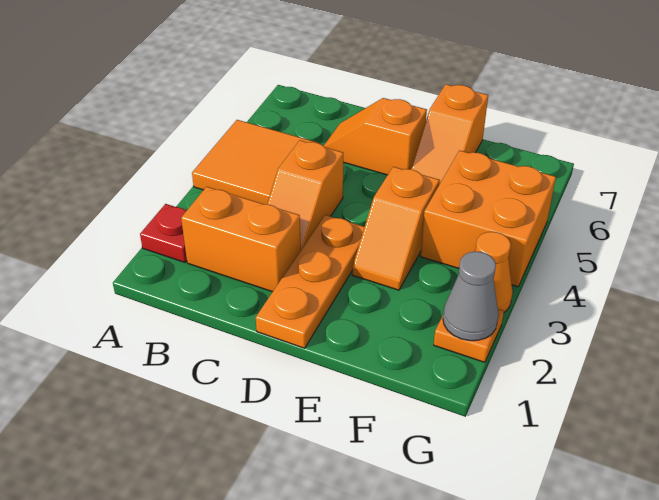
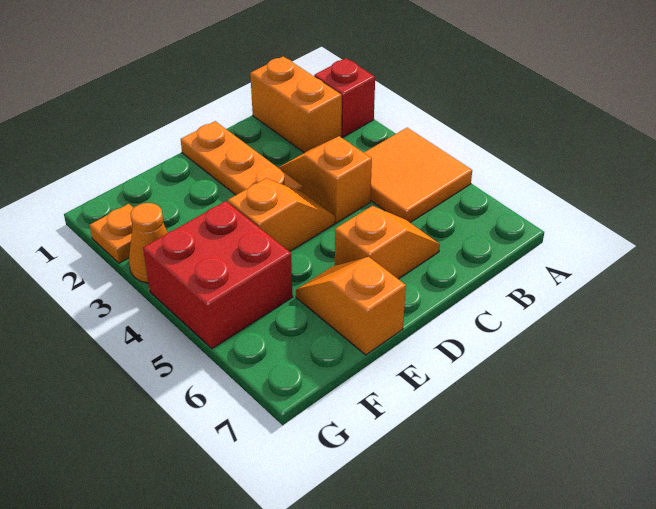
red 1x1 plate [140,204,187,262] -> red 1x1 brick [314,58,375,137]
orange 1x2 brick [181,187,301,292] -> orange 1x2 brick turned to [250,56,342,153]
orange 1x2 slope [352,167,440,290] -> orange 1x2 slope turned to [228,178,335,252]
orange 2x2 brick [421,150,556,287] -> red 2x2 brick [143,201,293,348]
grey 1x1 cone [443,251,498,341] -> none

